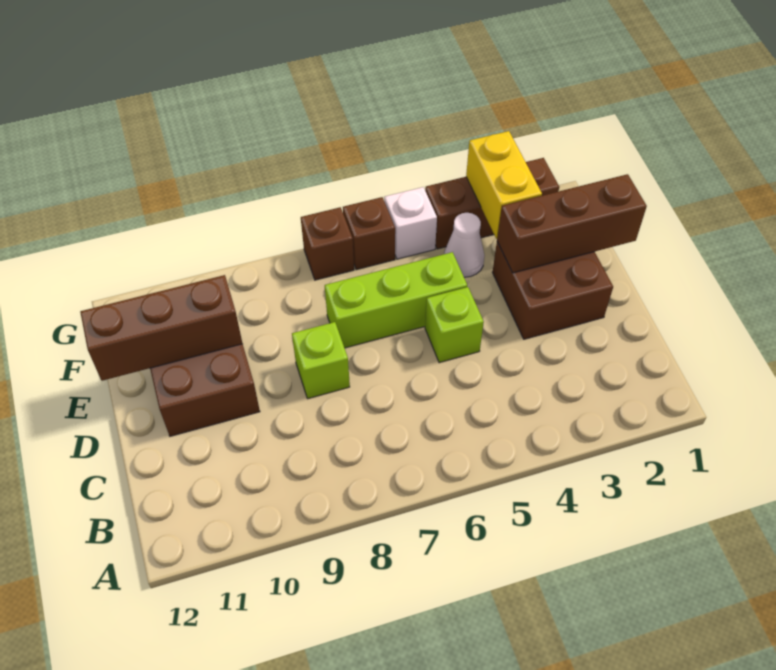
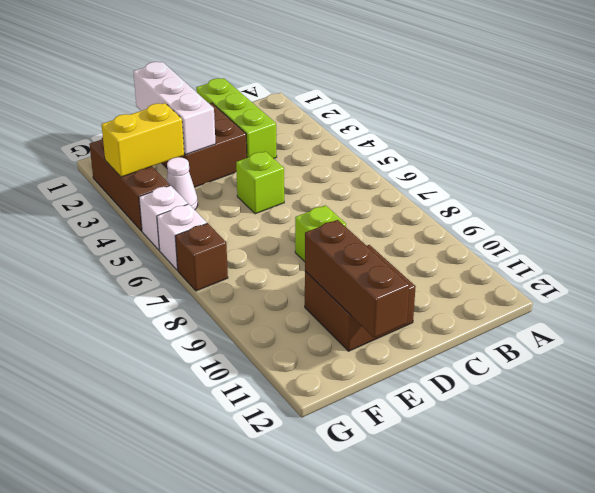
brown 1x3 brick [497,174,647,273] -> white 1x3 brick [133,62,216,154]
lime 1x3 brick [325,252,467,348] -> lime 1x3 brick moved to [196,78,277,158]
brown 1x1 brick [343,197,395,270] -> white 1x1 brick [157,204,207,270]

